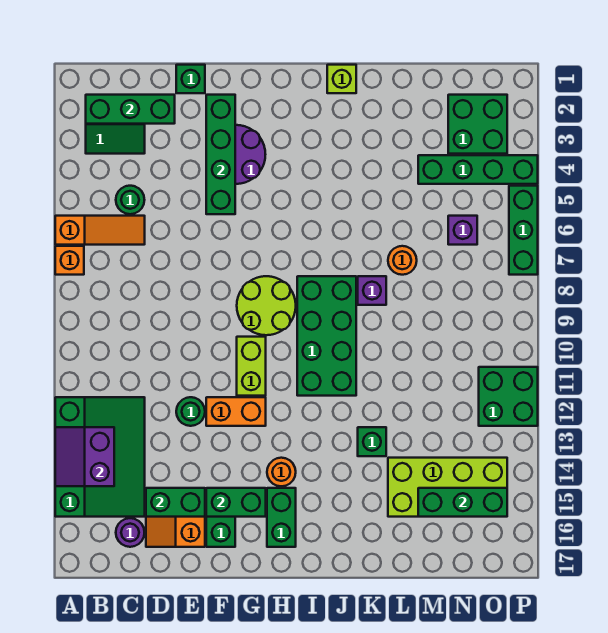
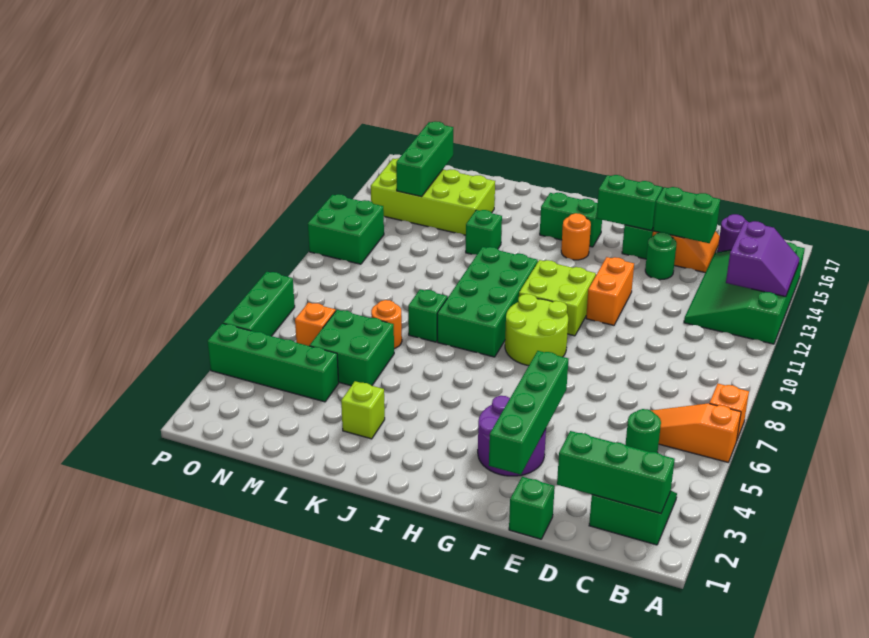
green 1x1 round brick [176,397,205,426] -> green 1x1 round brick moved to [645,232,677,280]
orange 1x2 brick [206,397,266,426] -> orange 1x2 brick turned to [586,257,634,325]
lime 1x2 brick [237,337,266,396] -> lime 2x2 brick [519,260,596,336]
green 1x2 brick [267,488,296,547] -> green 1x2 brick turned to [540,193,602,247]
lime 1x1 brick [327,65,356,93] -> lime 1x1 brick moved to [341,381,385,439]
purple 1x1 brick [358,276,386,305] -> green 1x1 brick [408,289,447,342]
green 1x3 brick [418,488,507,517] -> green 1x3 brick turned to [396,121,453,197]
green 2x2 brick [448,95,507,154] -> green 2x2 brick moved to [310,310,394,386]
purple 1x1 brick [448,216,477,245] -> orange 1x1 brick [295,303,336,346]

